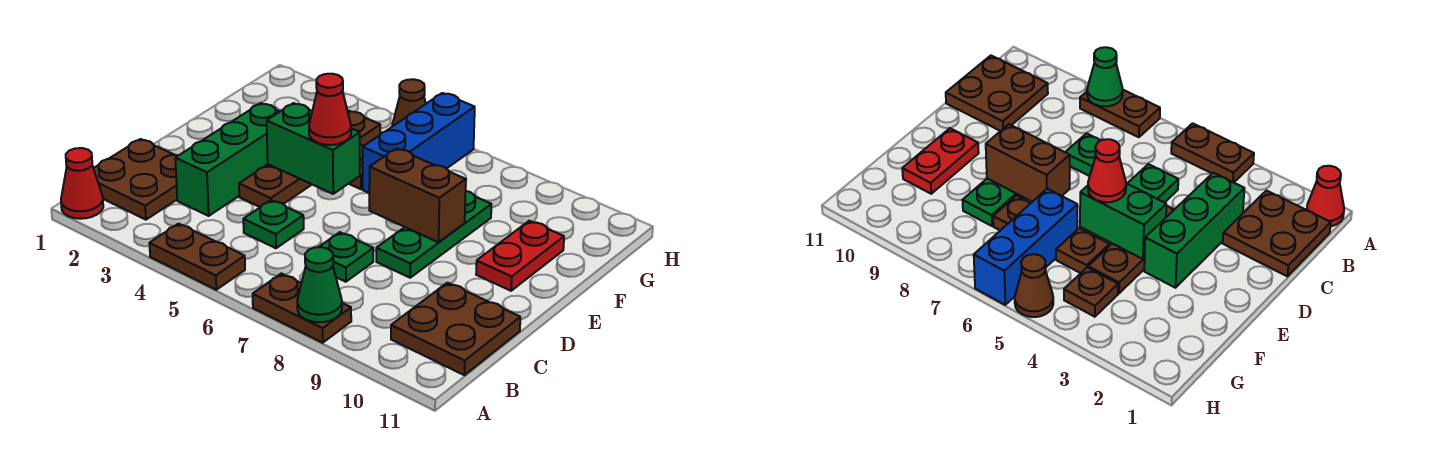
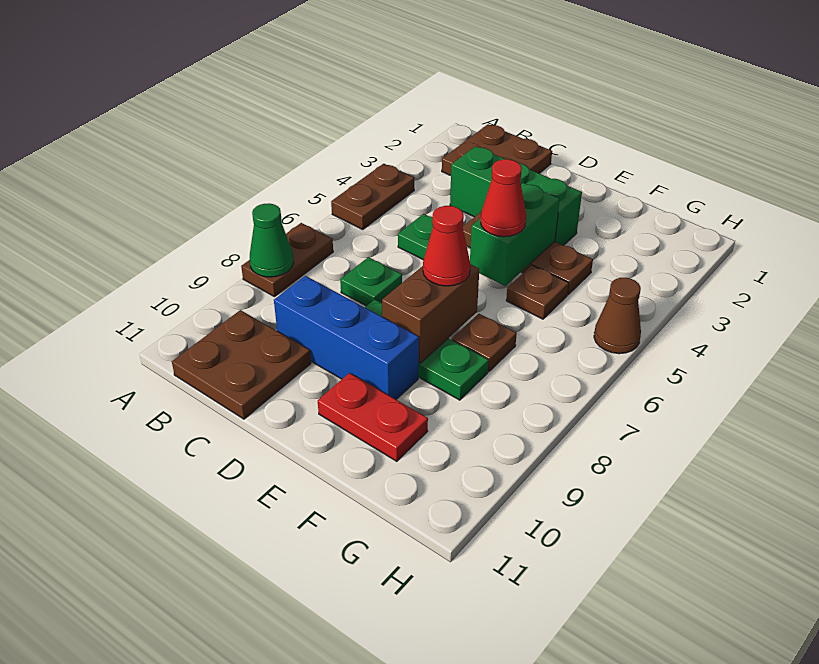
red 1x1 cone [61,148,103,219] -> red 1x1 cone moved to [423,206,471,286]
blue 1x3 brick [363,93,475,193] -> blue 1x3 brick moved to [274,276,419,399]
brown 1x1 plate [348,111,380,145] -> none

